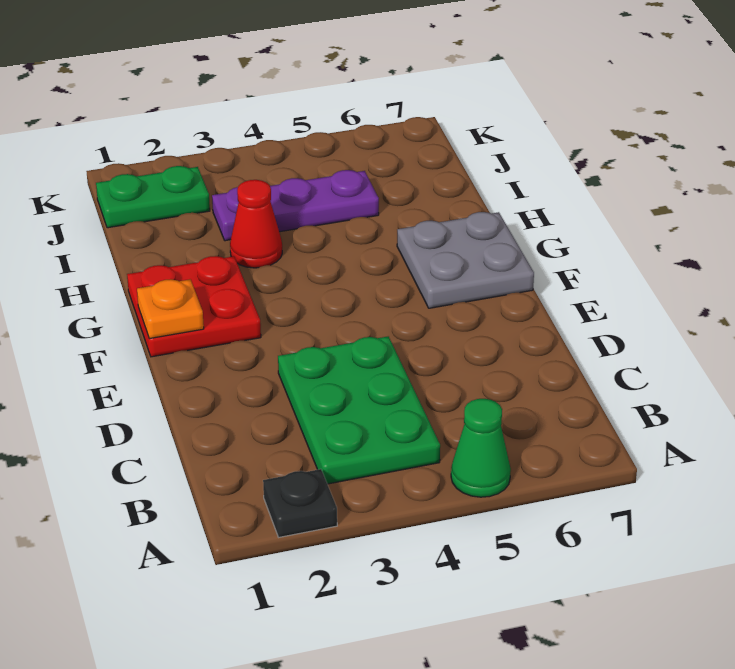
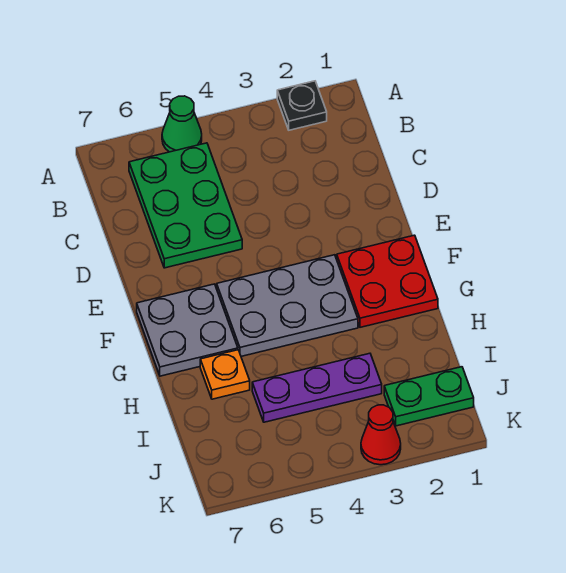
green 2x3 plate [278,336,440,484] -> green 2x3 plate moved to [129,143,242,268]
orange 1x1 plate [137,279,204,339] -> orange 1x1 plate moved to [200,350,250,399]
none -> grey 2x3 plate [217,255,358,356]
red 1x1 cone [230,180,282,268] -> red 1x1 cone moved to [361,405,401,465]

